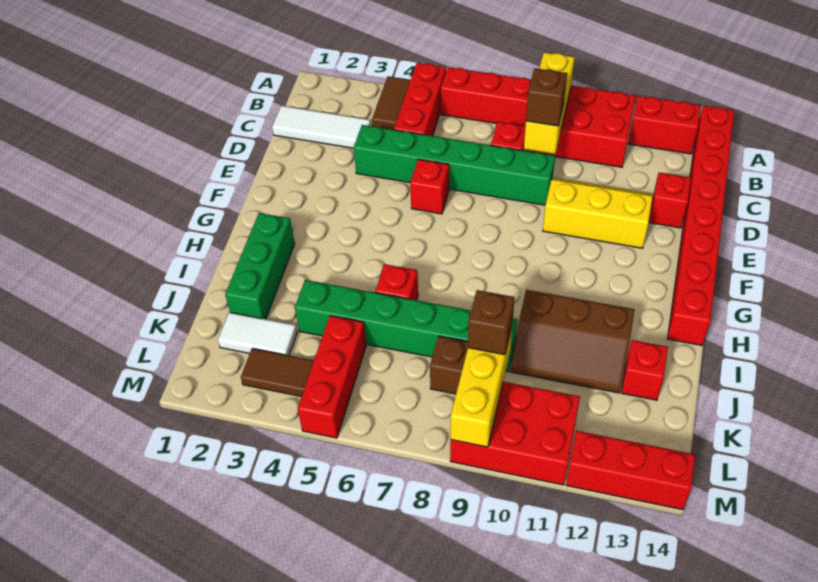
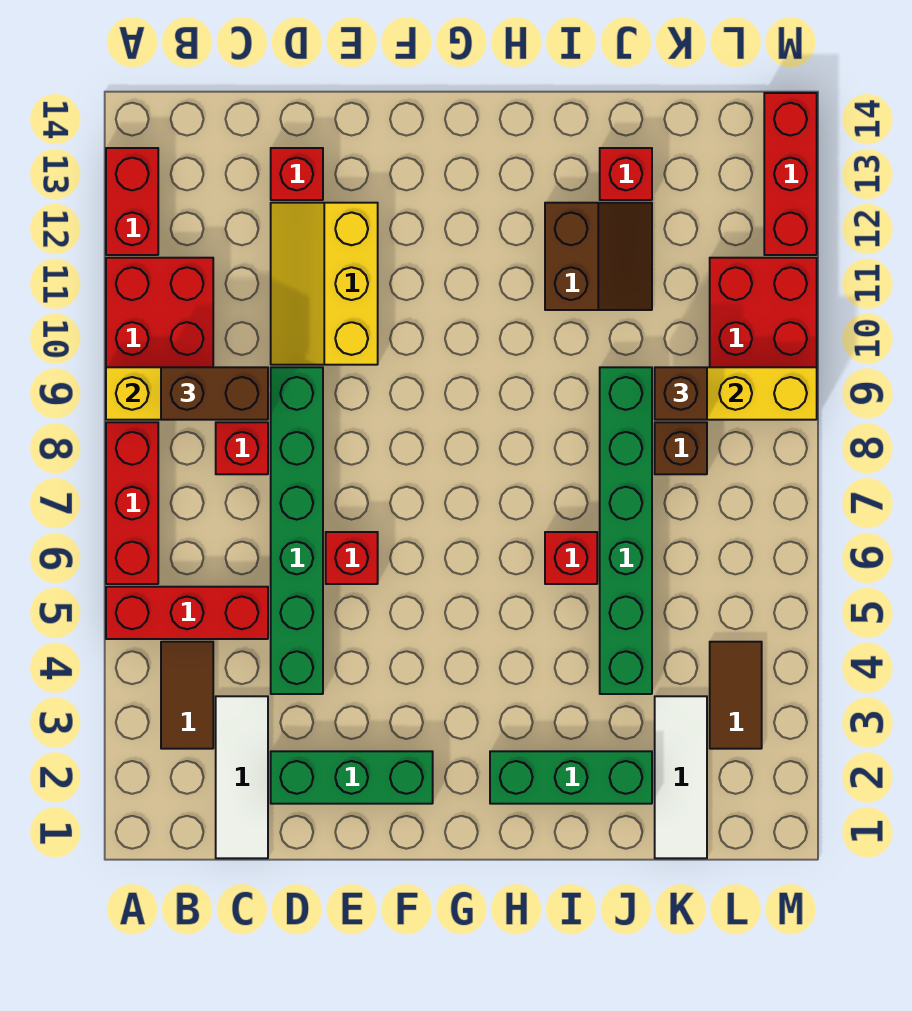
brown 1x2 tile [372,76,411,130] -> brown 1x2 tile turned to [161,642,213,749]
red 1x8 brick [668,105,734,345] -> none
brown 1x1 brick [526,68,567,126] -> brown 1x2 brick [161,367,268,420]
none -> green 1x3 brick [271,751,433,804]
brown 2x3 slope [511,290,635,393] -> brown 2x2 slope [545,203,652,310]
white 1x2 tile [218,312,297,355] -> white 1x3 tile [655,696,707,858]
red 1x3 brick [298,316,366,438] -> none

